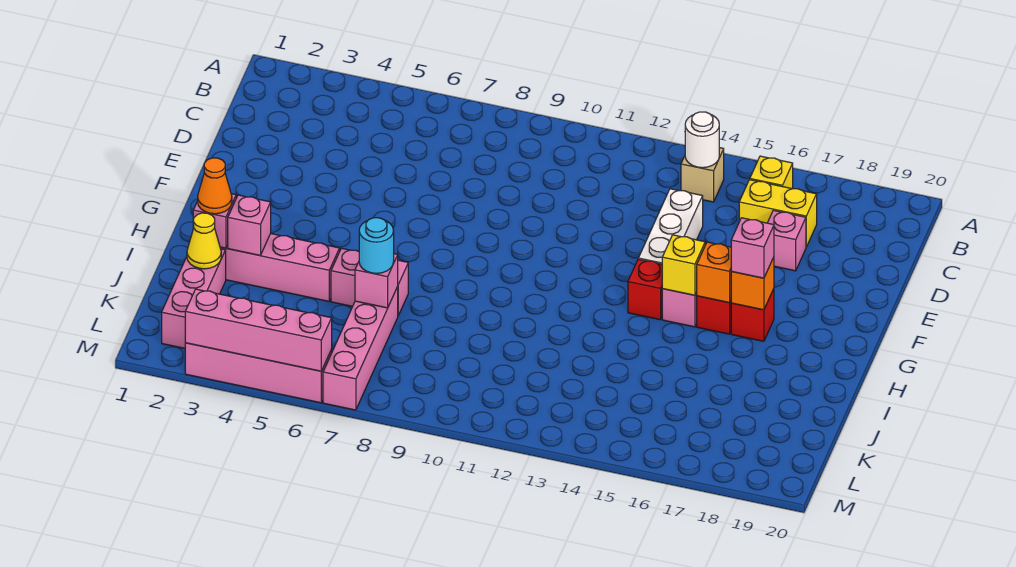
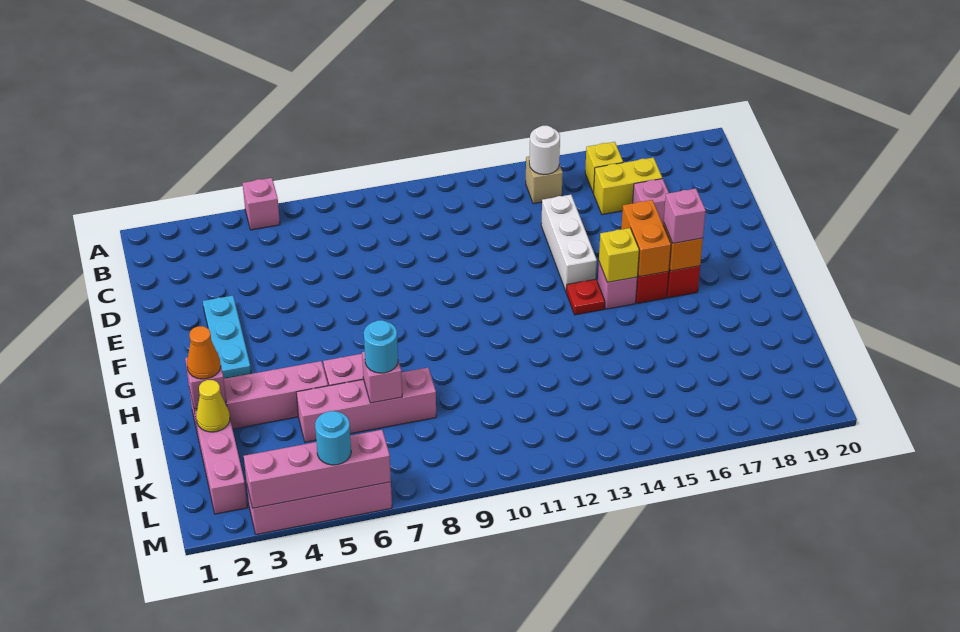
none -> cyan 1x3 plate [203,296,251,379]
red 1x1 brick [628,259,662,320] -> red 1x1 plate [566,279,605,315]
orange 1x1 brick [697,242,731,303] -> orange 1x2 brick [621,200,671,277]
pink 1x1 brick [228,195,271,255] -> pink 1x1 brick moved to [243,178,280,230]
pink 1x4 brick [323,287,398,410] -> pink 1x4 brick turned to [296,368,436,442]
none -> cyan 1x1 round brick [315,411,351,465]

